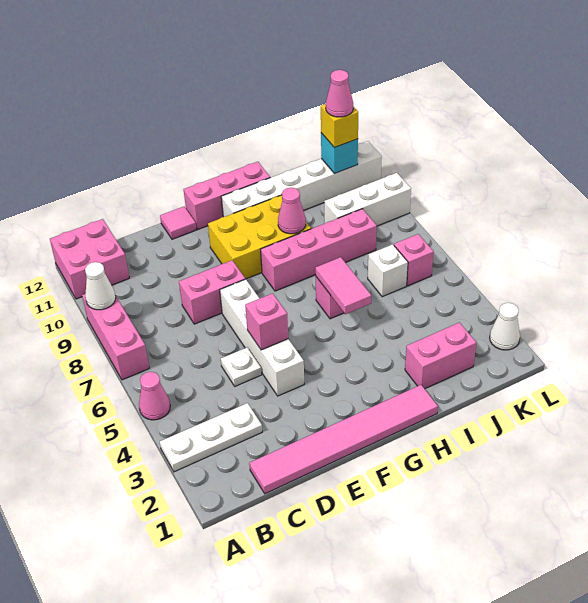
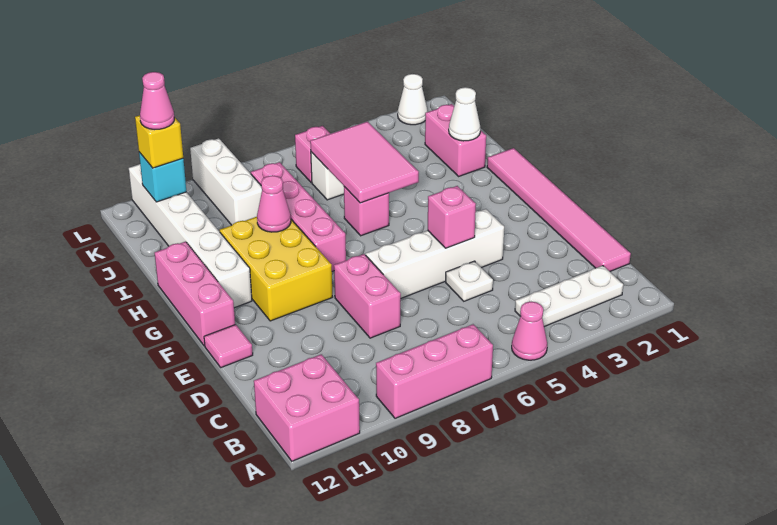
white 1x3 plate [160,403,262,472] -> white 1x3 plate turned to [515,266,623,327]
white 1x1 cone [85,262,116,310] -> white 1x1 cone moved to [449,87,480,141]
pink 1x2 tile [315,257,371,314] -> pink 2x3 tile [310,122,419,203]

